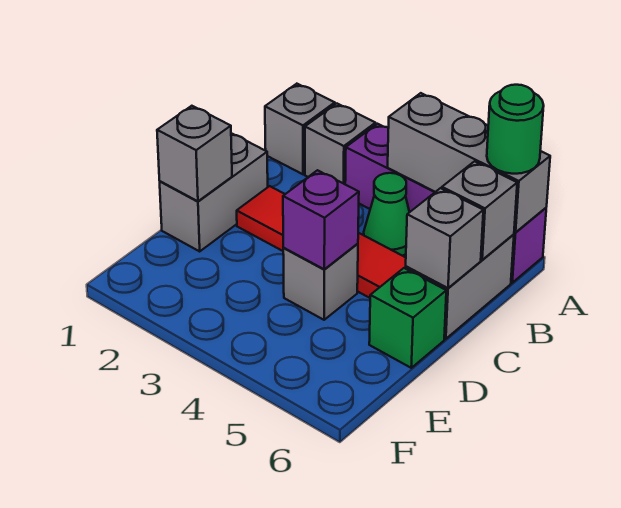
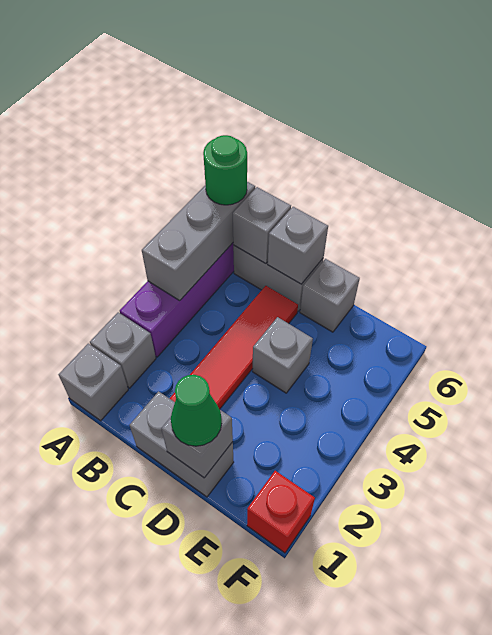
green 1x1 cone [364,173,409,256] -> green 1x1 cone moved to [171,375,222,446]
purple 1x1 brick [283,170,359,269] -> none
green 1x1 brick [369,268,446,368] -> grey 1x1 brick [300,259,360,332]
none -> red 1x1 brick [247,471,315,553]

